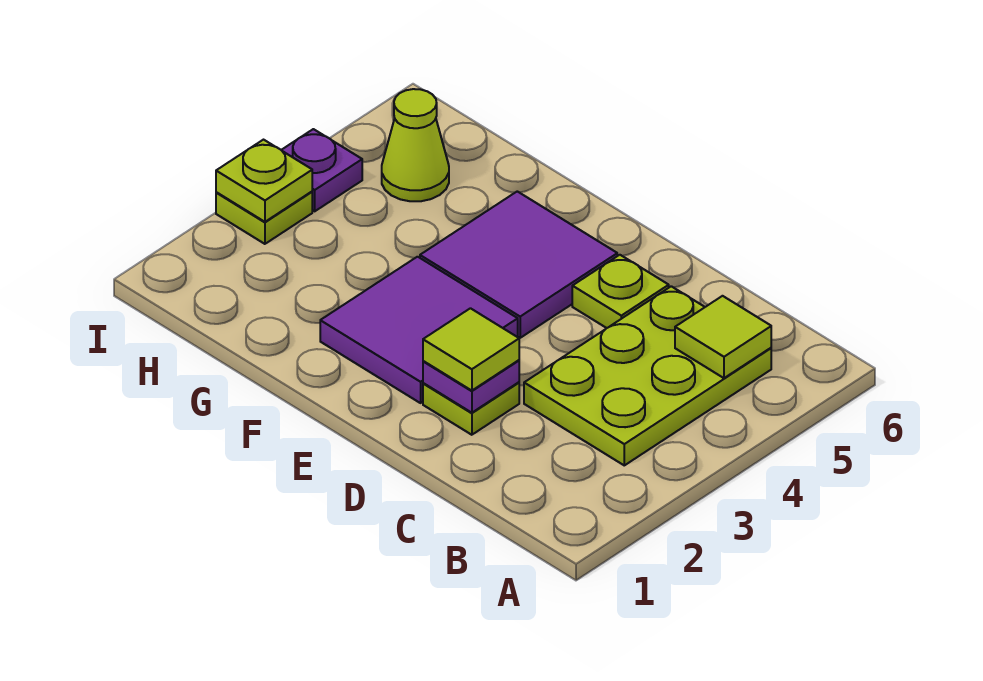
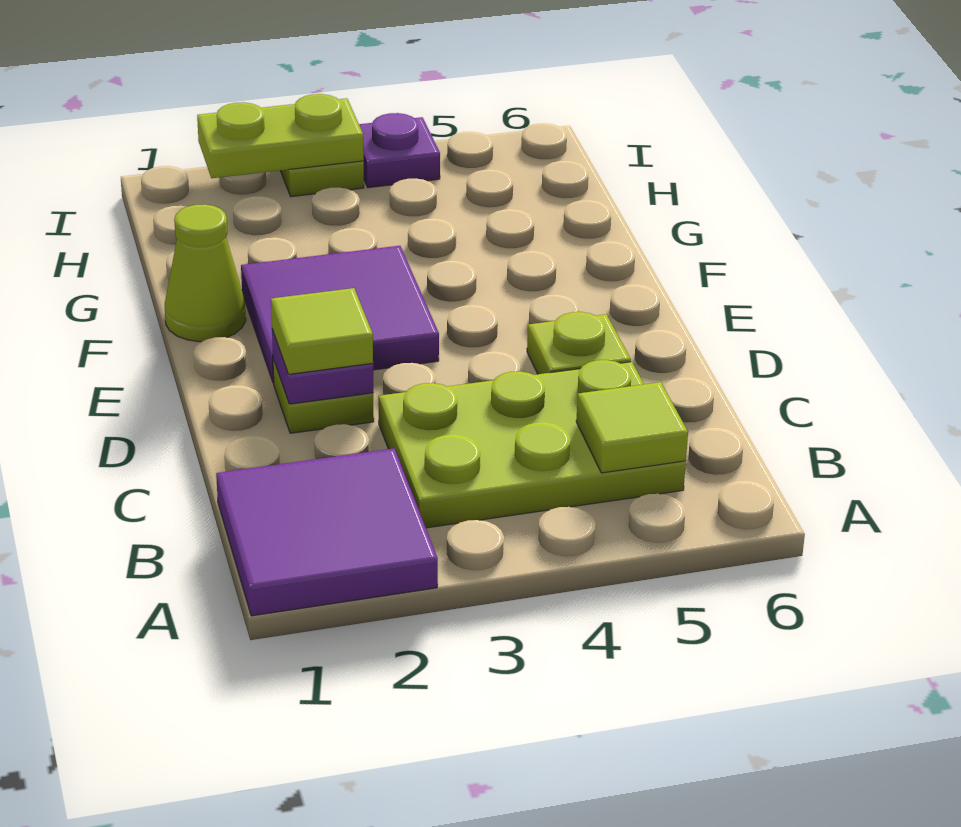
purple 2x2 tile [420,191,617,338] -> purple 2x2 tile moved to [216,448,438,616]
lime 1x1 cone [382,89,449,201] -> lime 1x1 cone moved to [165,204,246,342]
lime 1x1 plate [216,140,312,222] -> lime 1x2 plate [197,94,364,178]

